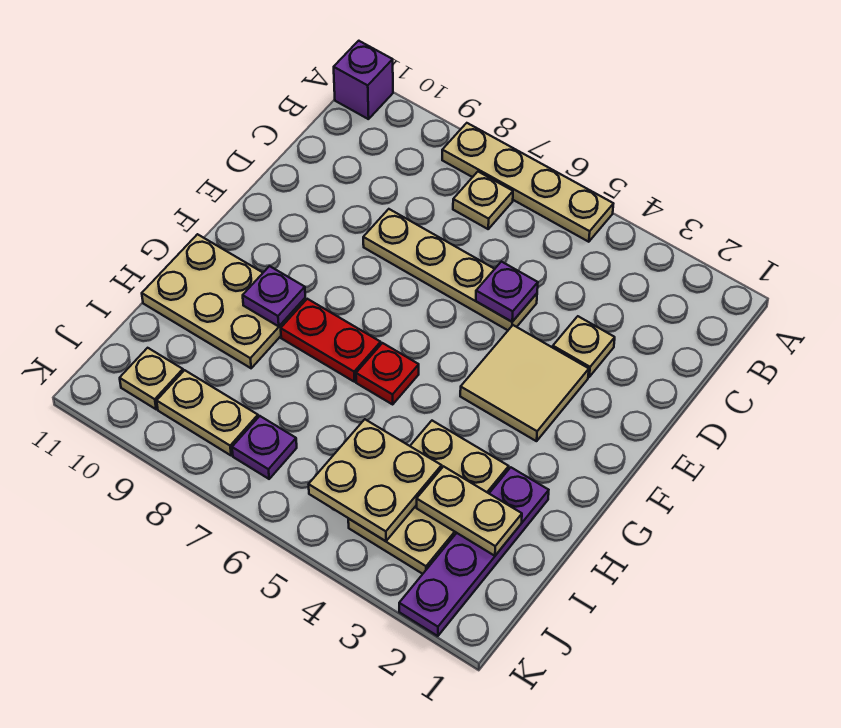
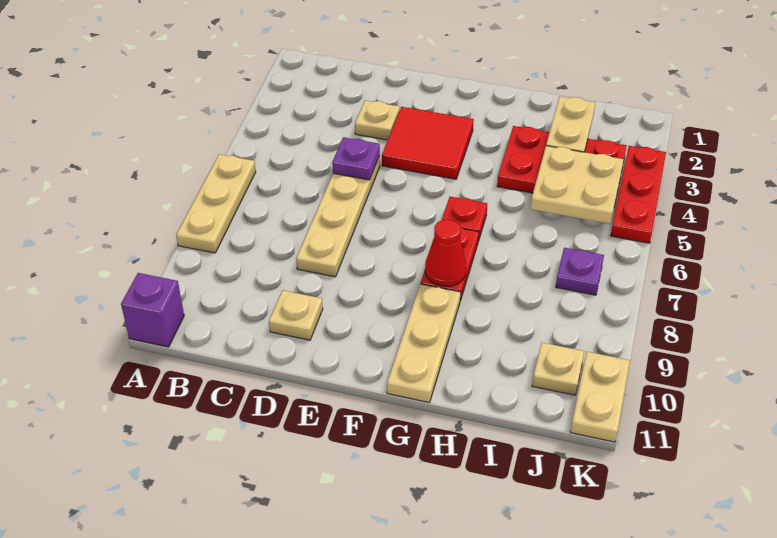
tan 1x4 plate [442,123,613,242] -> tan 1x3 plate [176,154,256,253]
tan 1x1 plate [453,172,513,229] -> tan 1x1 plate moved to [269,290,323,340]
tan 2x2 tile [460,325,589,441] -> red 2x2 tile [382,107,474,179]
none -> red 1x1 cone [425,220,466,286]
tan 2x3 plate [142,234,306,368] -> tan 1x3 plate [387,284,461,403]
purple 1x1 plate [243,266,305,326] -> none
purple 1x4 plate [399,467,549,636] -> none
tan 2x3 plate [348,421,509,574] -> red 2x3 plate [497,126,627,206]
tan 1x2 plate [157,370,258,455] -> tan 1x2 plate moved to [570,352,630,442]
none -> red 1x3 plate [610,146,666,243]

